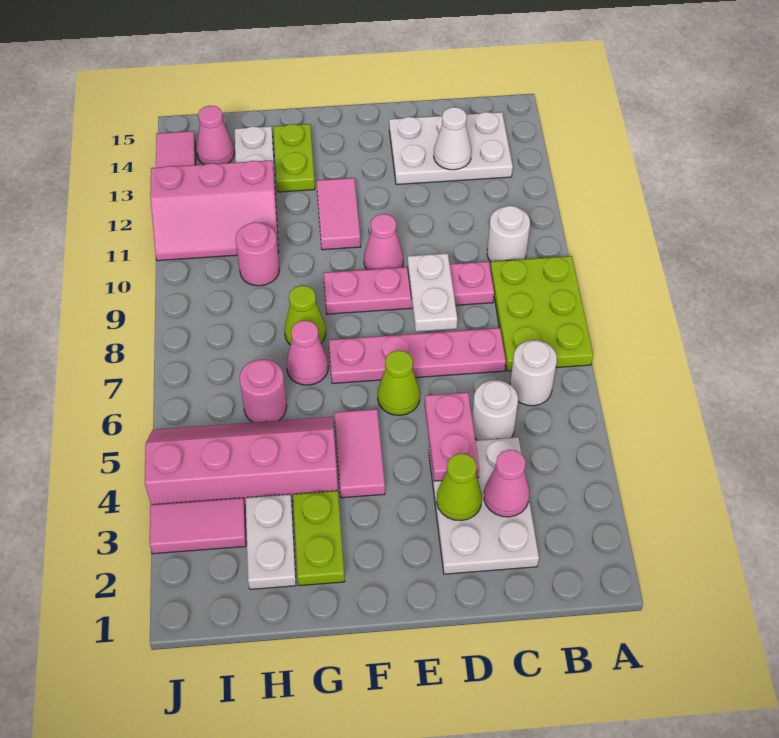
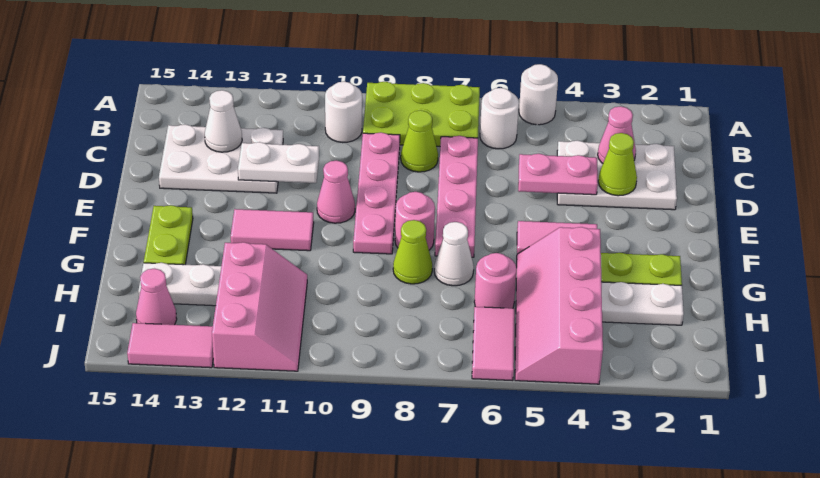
white 2x3 plate [389,112,513,185] -> white 2x3 plate turned to [159,124,283,193]
white 1x1 round brick [472,380,518,440] -> white 1x1 round brick moved to [519,64,558,125]
white 1x2 plate [408,253,457,332] -> white 1x2 plate moved to [238,142,319,183]
lime 1x1 cone [378,350,420,415] -> lime 1x1 cone moved to [401,110,438,172]
pink 1x1 cone [286,320,328,385] -> white 1x1 cone [434,222,474,286]
lime 1x2 plate [273,124,315,192] -> lime 1x2 plate turned to [144,205,193,265]
pink 1x1 round brick [235,222,279,286] -> pink 1x1 round brick moved to [395,192,435,250]
pink 1x2 tile [150,498,246,554] -> pink 1x2 tile moved to [472,307,515,381]

